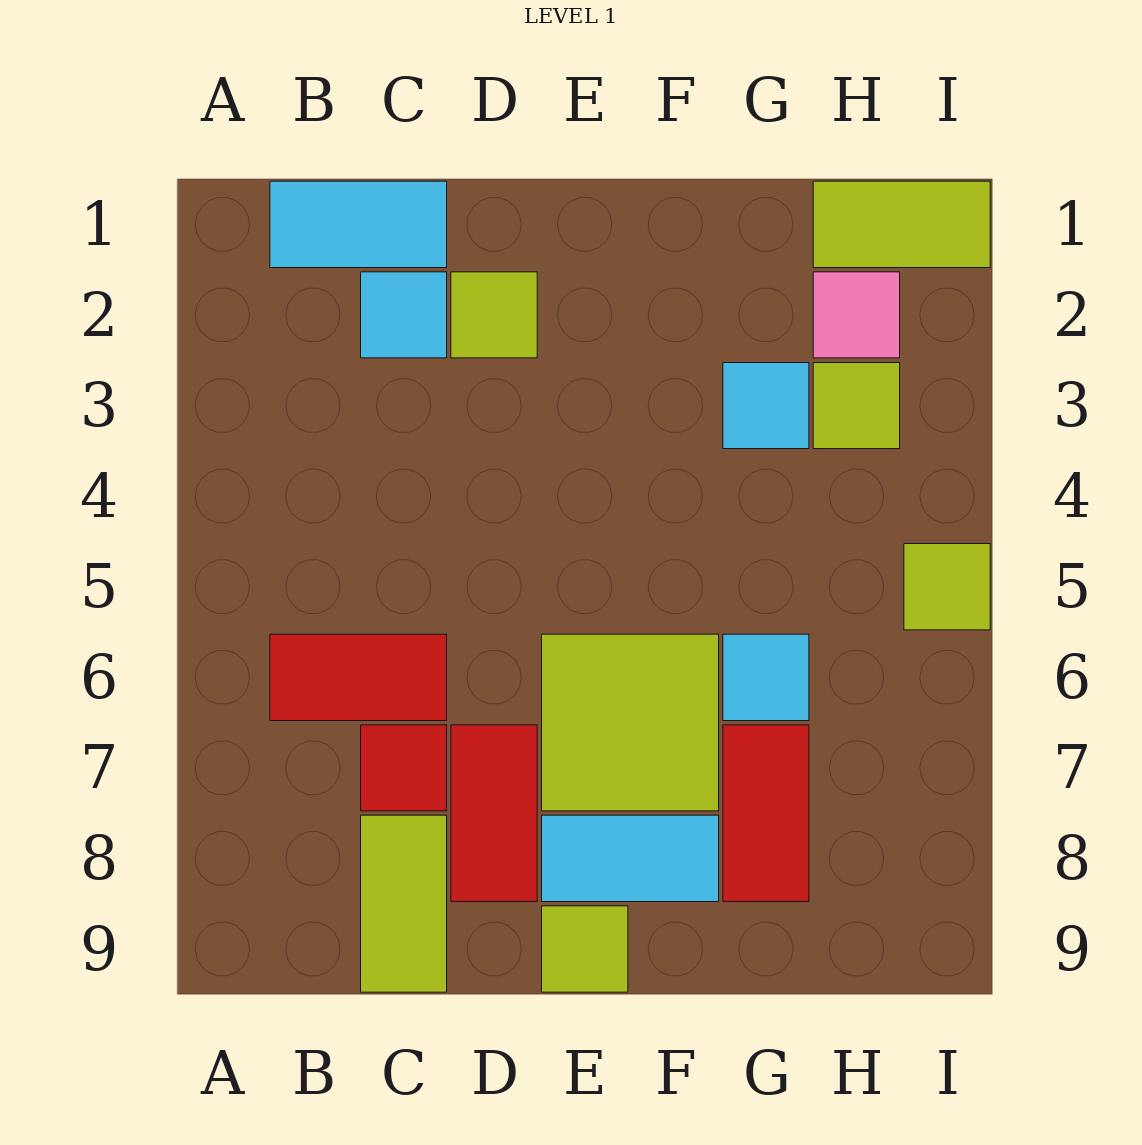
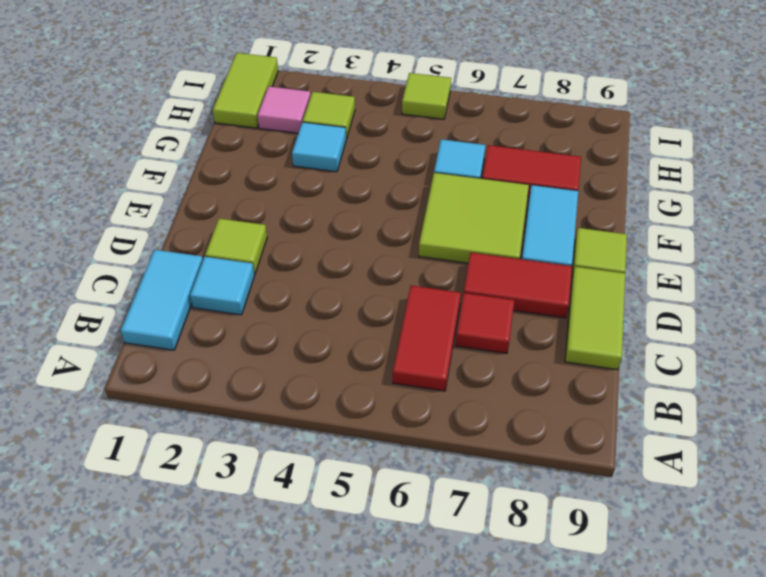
lime 1x2 tile [361,815,447,992] -> lime 1x2 tile turned to [565,267,625,370]

